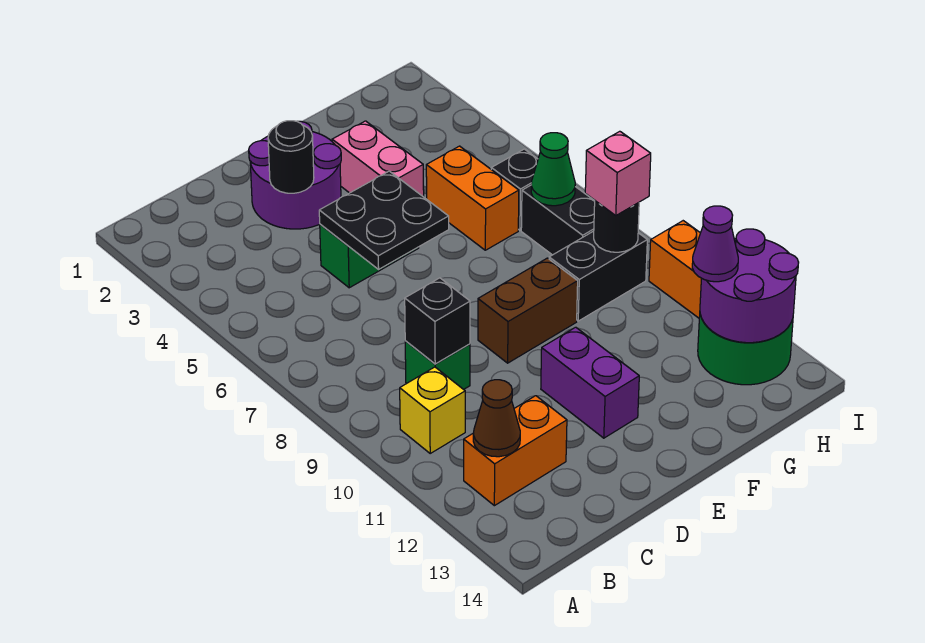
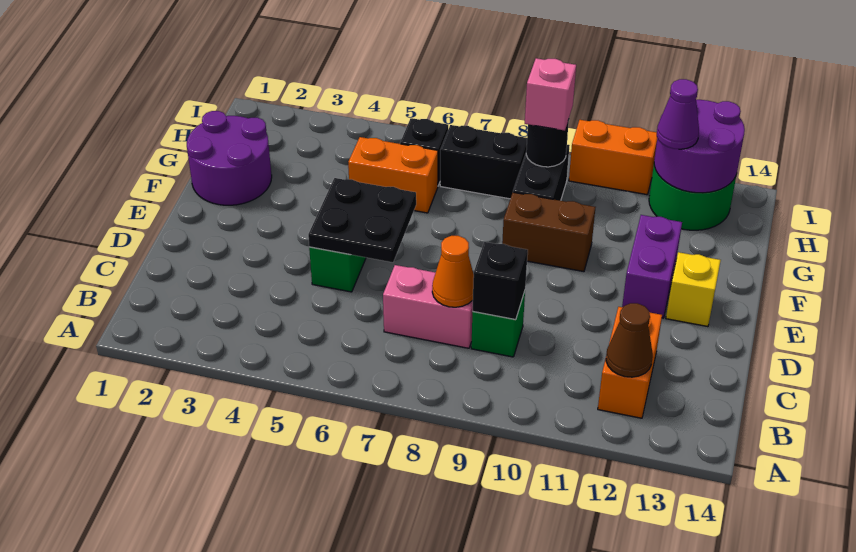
yellow 1x1 brick [400,367,465,453] -> yellow 1x1 brick moved to [666,252,721,327]
none -> orange 1x1 cone [432,236,474,307]
purple 2x2 round brick [249,121,341,229] -> purple 2x2 round brick moved to [187,111,272,205]
black 1x1 round brick [268,121,314,193] -> none
brown 1x2 brick [478,258,578,363] -> brown 1x2 brick turned to [502,192,595,272]
purple 1x2 brick [541,327,639,438] -> purple 1x2 brick turned to [622,215,682,318]
pink 1x2 brick [332,121,424,197] -> pink 1x2 brick moved to [383,265,473,348]
green 1x1 cone [531,133,575,206] -> none

